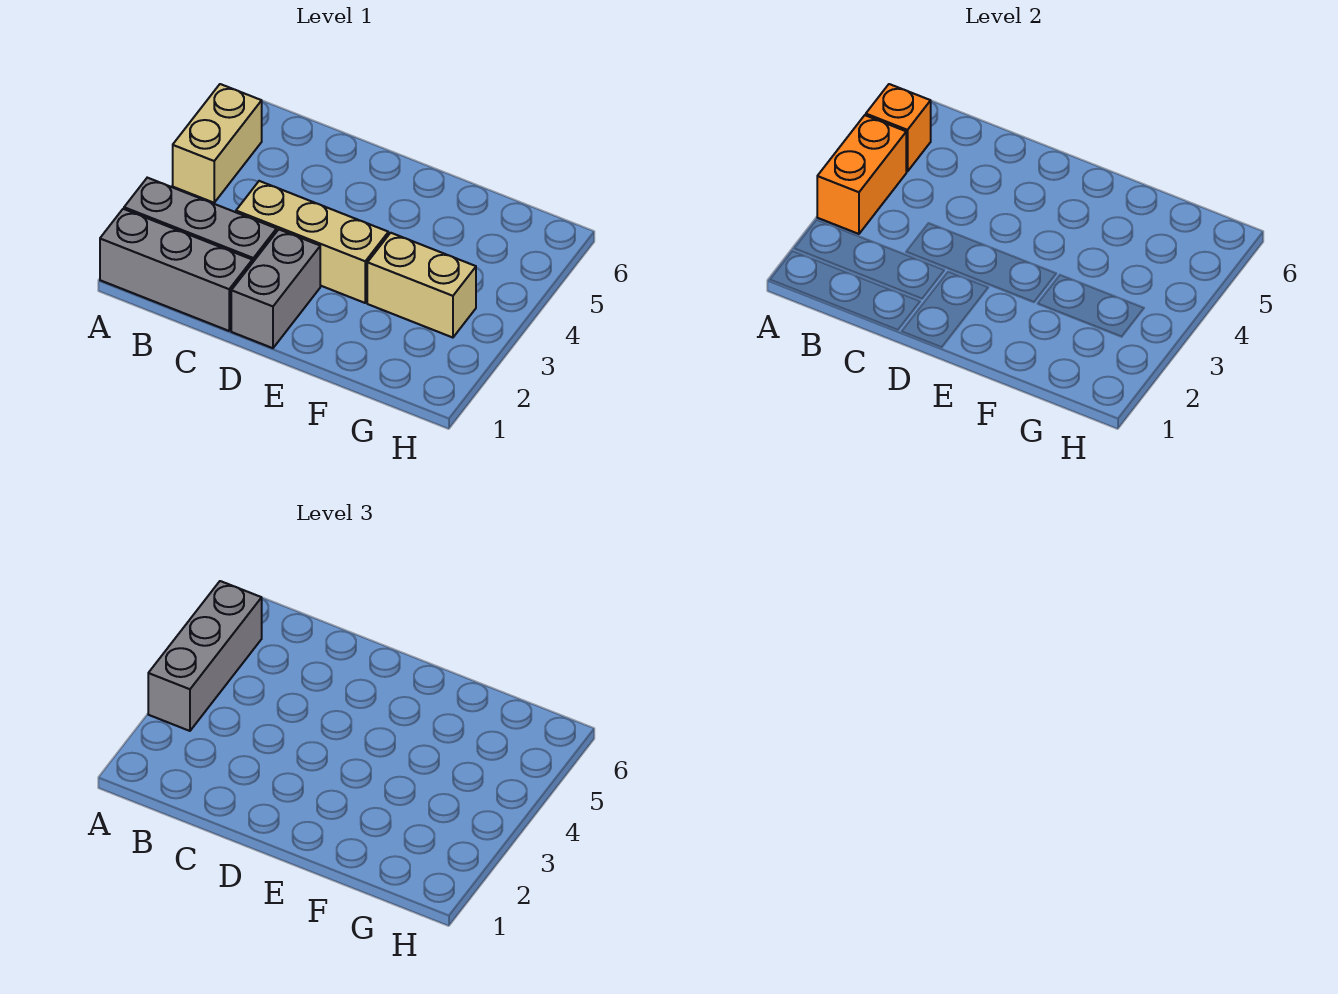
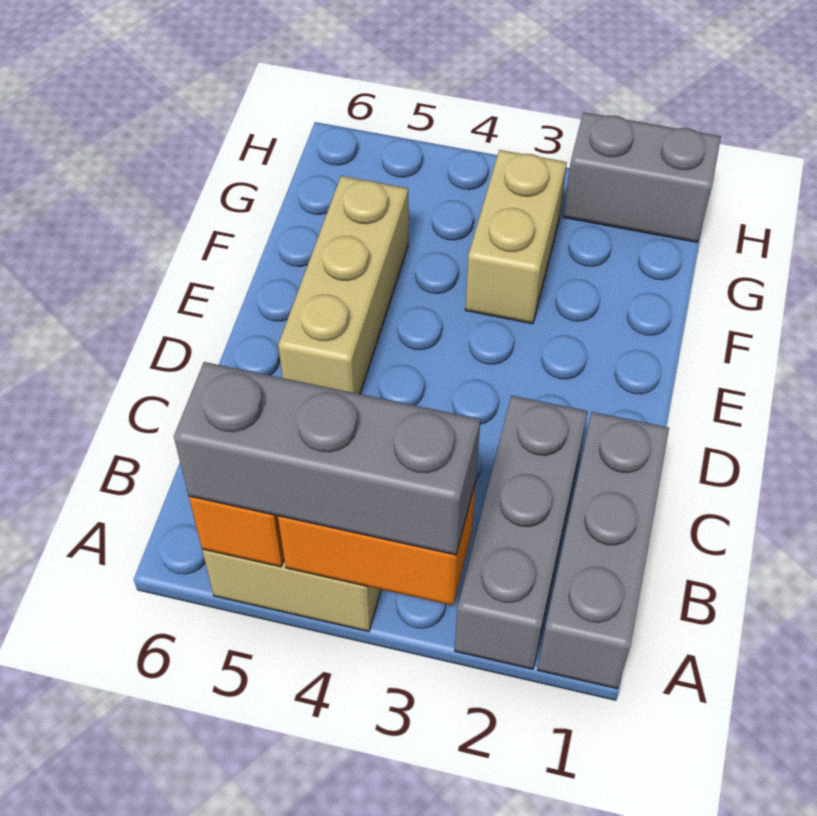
tan 1x3 brick [236,181,388,303] -> tan 1x3 brick moved to [278,176,408,394]
grey 1x2 brick [231,230,320,348] -> grey 1x2 brick moved to [563,112,721,242]

